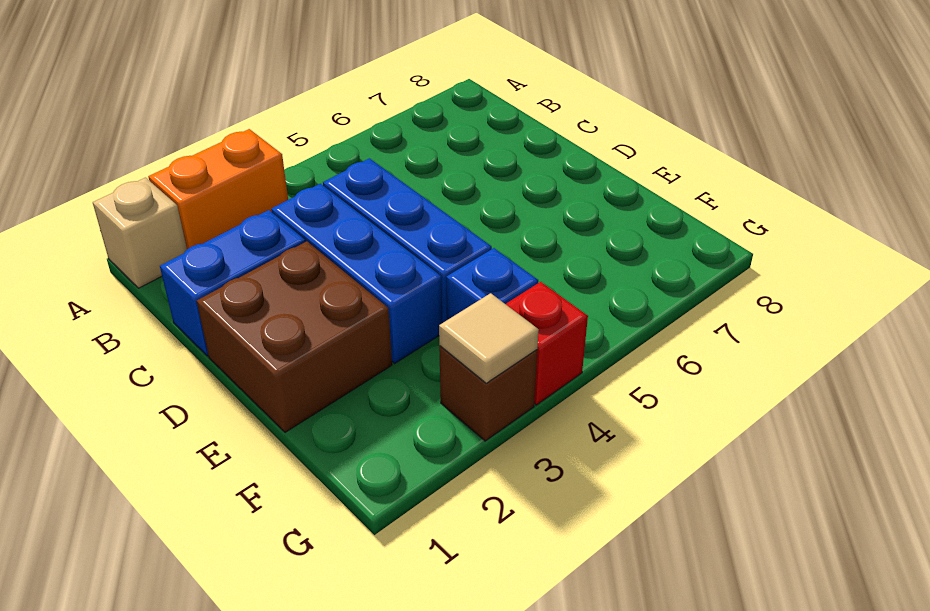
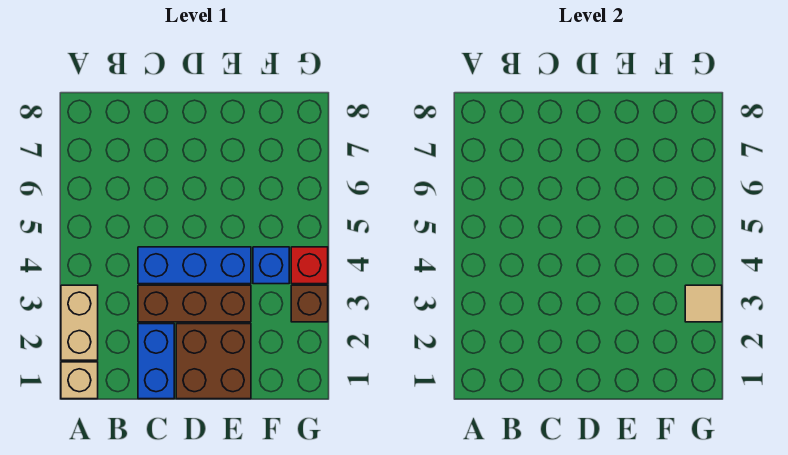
orange 1x2 brick [148,129,288,249] -> tan 1x2 brick [61,285,98,360]
blue 1x3 brick [271,184,442,363] -> brown 1x3 brick [138,285,251,322]

